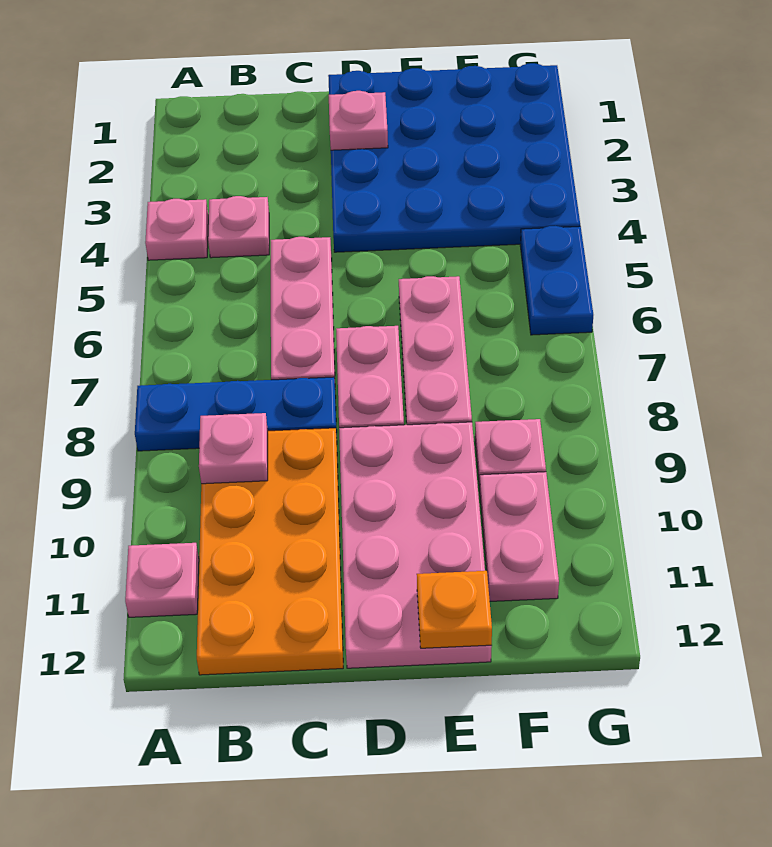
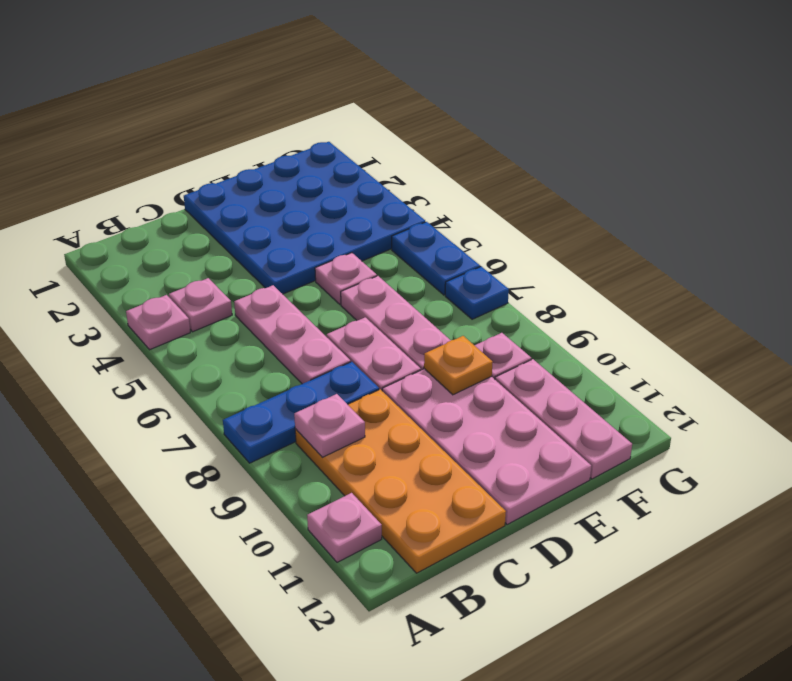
pink 1x1 plate [329,91,388,150] -> pink 1x1 plate moved to [315,253,377,305]
orange 1x1 plate [417,571,492,648] -> orange 1x1 plate moved to [424,336,493,395]
pink 1x2 plate [480,472,559,601] -> pink 1x3 plate [495,359,632,479]
none -> blue 1x1 plate [445,267,509,319]

